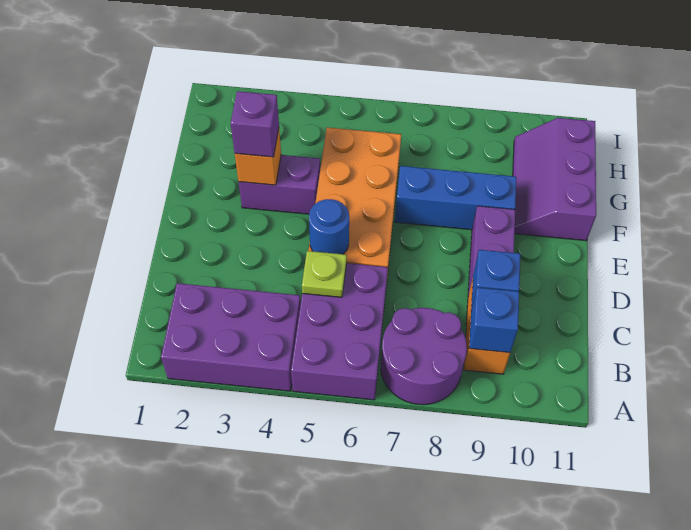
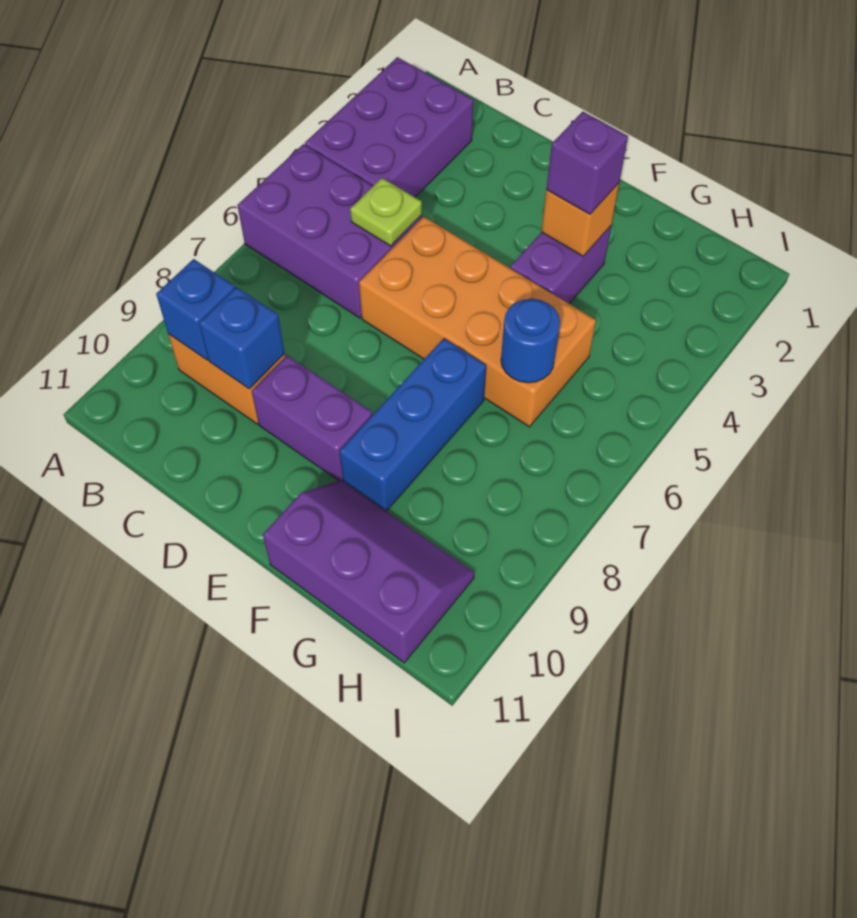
purple 2x2 round brick [381,308,467,405] -> none
blue 1x1 round brick [309,199,349,254] -> blue 1x1 round brick moved to [501,299,560,383]

